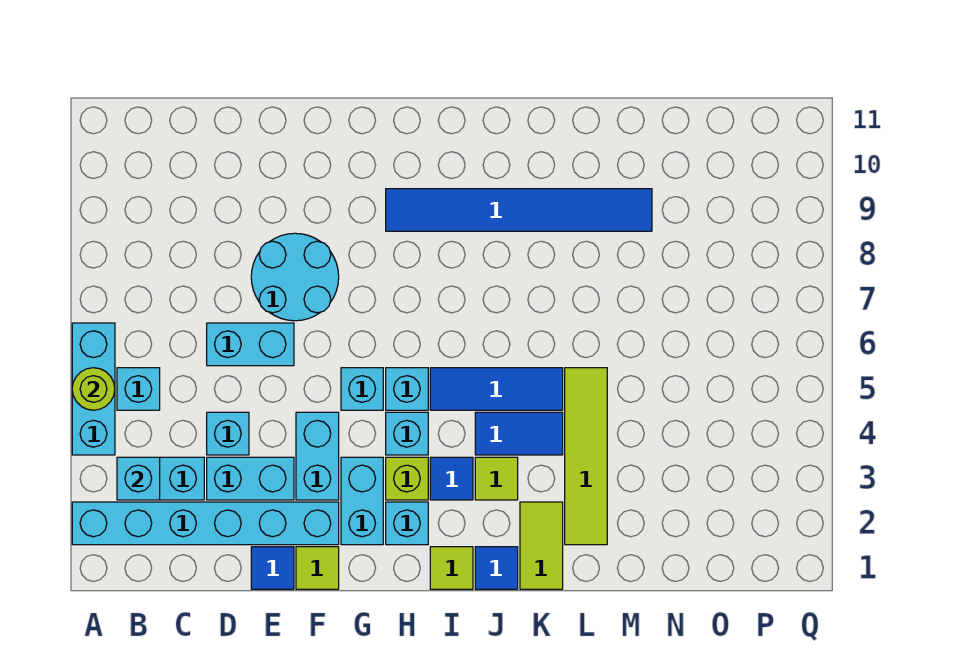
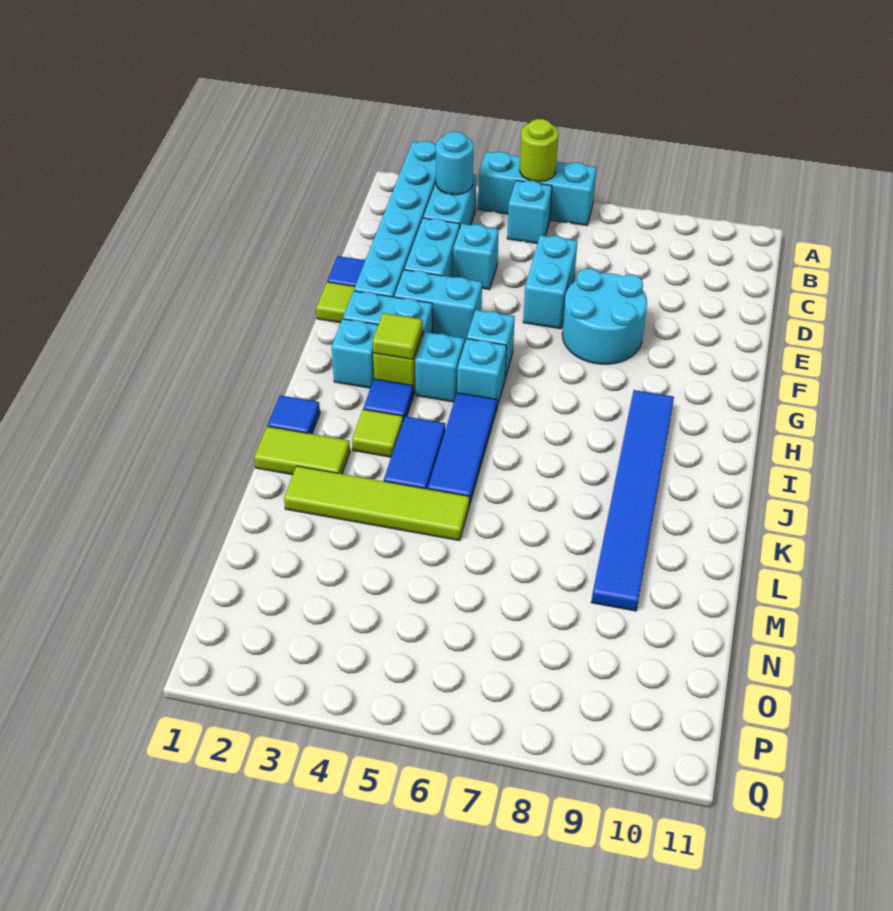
cyan 1x1 brick [117,457,160,500] -> cyan 1x1 round brick [436,132,473,195]
lime 1x1 tile [430,547,473,589] -> lime 1x1 tile moved to [372,313,423,359]

